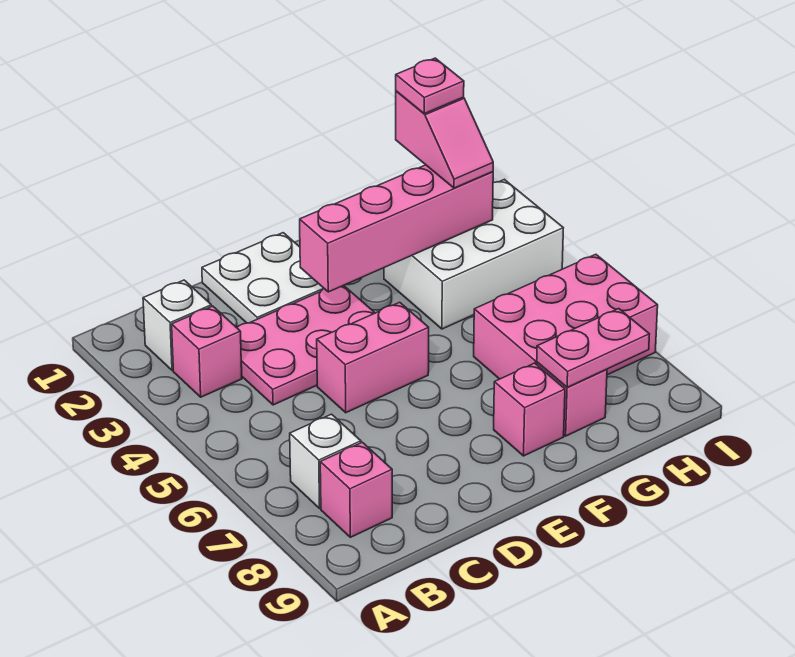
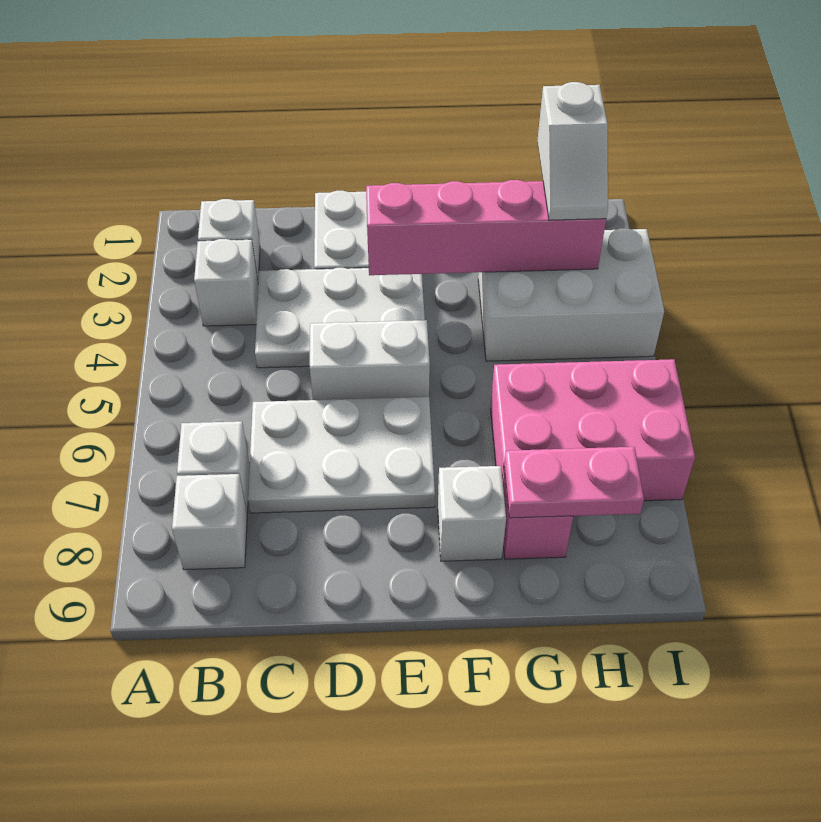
pink 1x1 brick [172,306,242,397] -> white 1x1 brick [194,239,258,326]
pink 1x1 brick [320,442,392,537] -> white 1x1 brick [172,474,247,570]
pink 2x3 plate [237,285,375,405] -> white 2x3 plate [255,268,425,368]
none -> white 2x3 plate [248,397,435,513]
pink 1x2 brick [317,302,429,413] -> white 1x2 brick [310,320,430,400]
pink 1x1 brick [494,363,565,456] -> white 1x1 brick [438,466,506,561]
pink 1x2 slope [396,91,493,188] -> white 1x2 slope [537,82,608,220]
pink 1x1 plate [396,58,464,114] -> none

